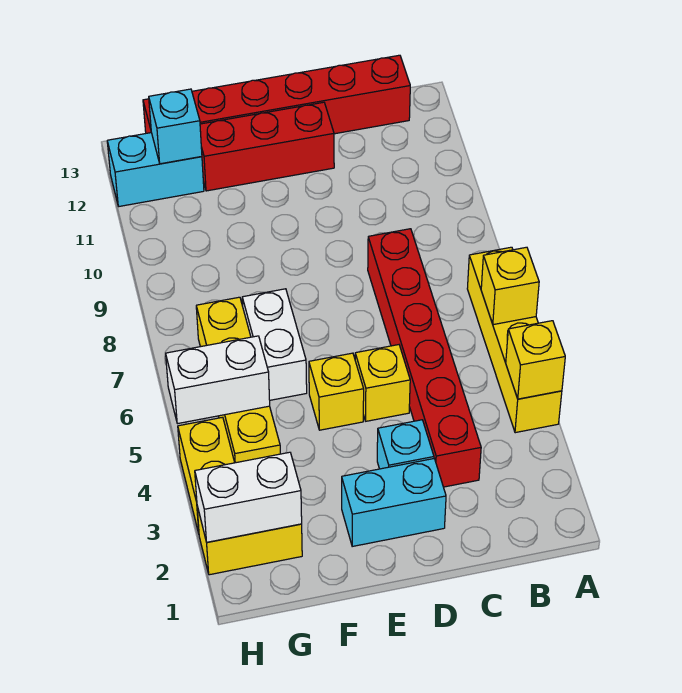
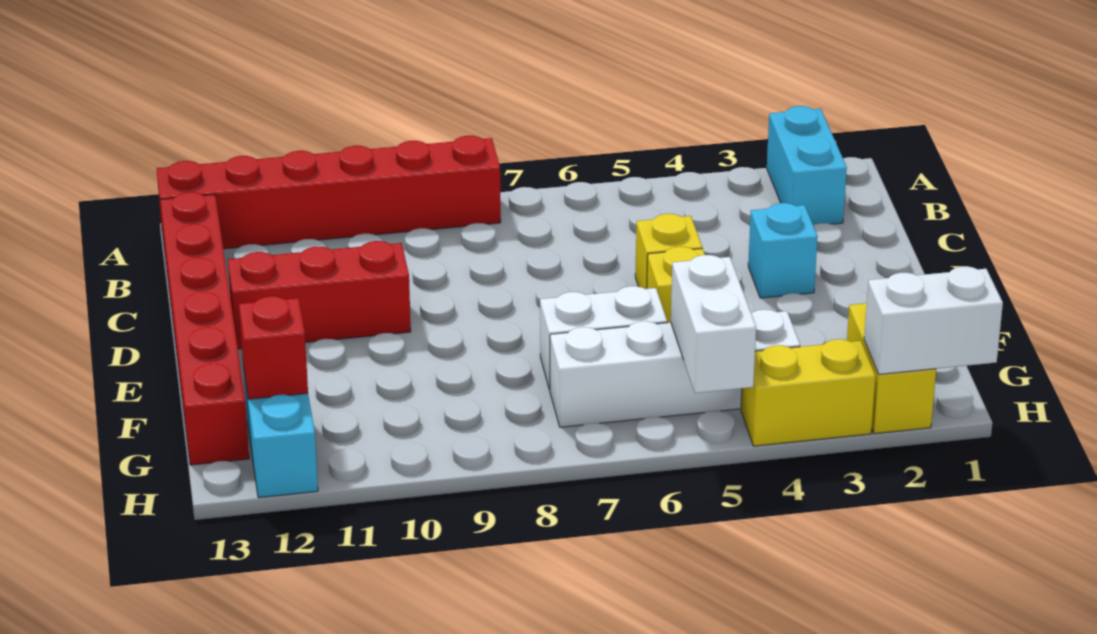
yellow 1x4 brick [467,247,562,433] -> none
yellow 1x1 brick [506,321,565,399] -> none
yellow 1x1 brick [481,247,539,325] -> none
red 1x6 brick [368,229,481,487] -> red 1x6 brick moved to [156,136,501,251]
cyan 1x2 brick [342,459,446,546] -> cyan 1x2 brick moved to [767,106,847,225]
red 1x3 brick [200,102,334,191] -> red 1x3 brick turned to [228,241,411,349]
white 1x2 brick [195,452,302,542] -> white 1x2 brick turned to [864,267,1003,374]
yellow 1x4 brick [196,297,280,463] -> white 1x4 brick [550,310,800,427]
cyan 1x1 brick [149,89,202,164] -> red 1x1 brick [239,296,308,399]

